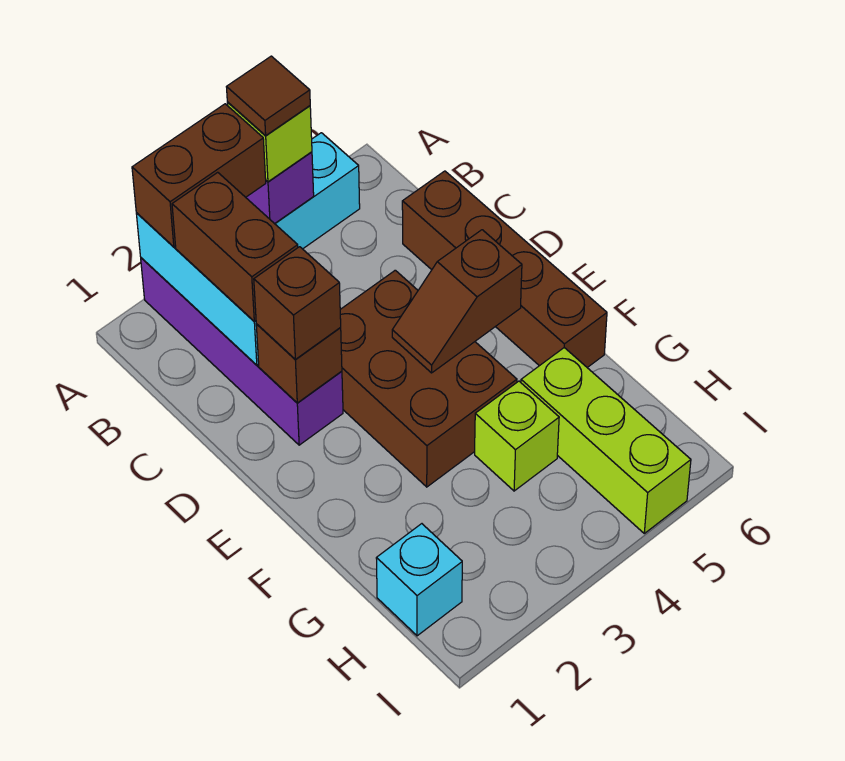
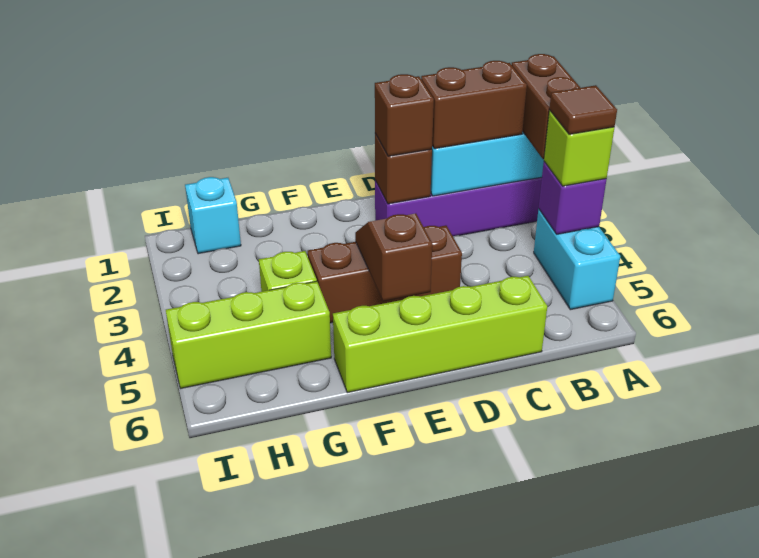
brown 1x4 brick [402,171,607,368] -> lime 1x4 brick [333,276,547,393]
brown 2x3 brick [340,270,517,487] -> brown 1x3 brick [308,225,462,323]

